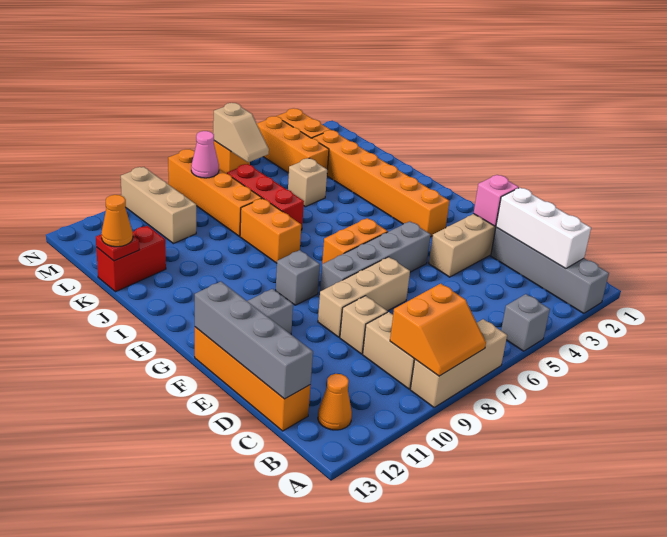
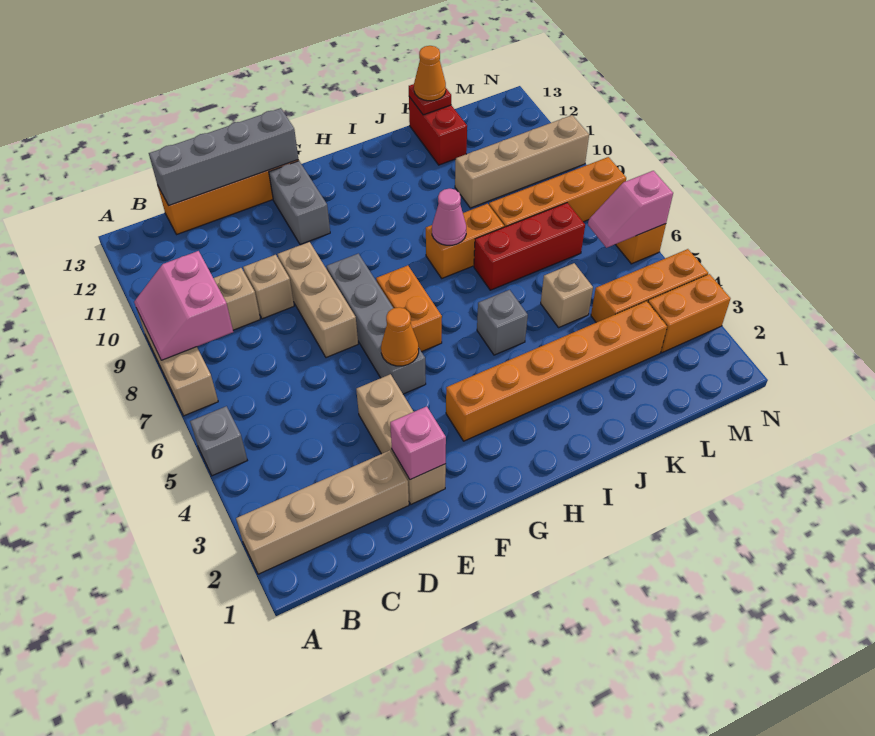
grey 1x4 brick [491,227,609,313] -> tan 1x4 brick [236,450,409,574]
orange 2x2 slope [390,283,486,376] -> pink 2x2 slope [134,251,233,360]
white 1x3 brick [496,188,591,269] -> none
orange 1x1 cone [318,374,352,430] -> orange 1x1 cone moved to [381,307,419,366]
grey 1x1 brick [276,250,320,305] -> grey 1x1 brick moved to [477,290,528,355]
tan 1x3 brick [121,167,196,244] -> tan 1x4 brick [455,115,589,208]
tan 1x2 slope [213,103,269,162] -> pink 1x2 slope [588,171,673,248]
pink 1x1 cone [191,131,219,178] -> pink 1x1 cone moved to [432,189,466,245]

